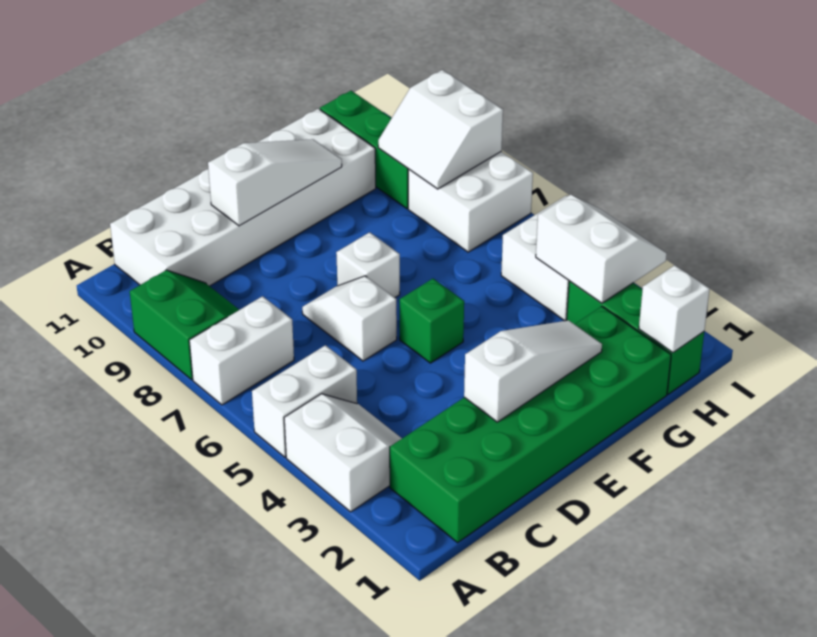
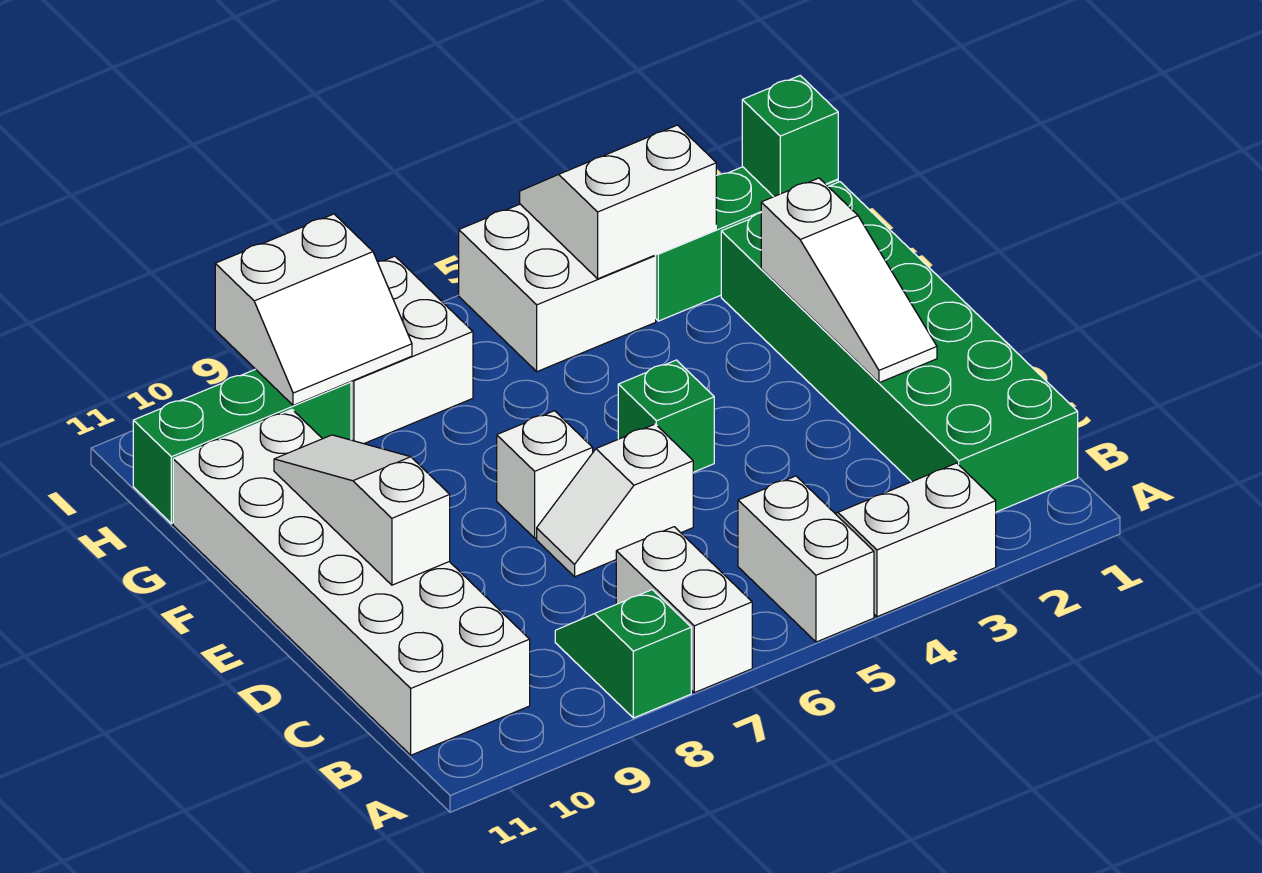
green 2x2 slope [130,270,239,380] -> green 1x2 slope [555,590,691,718]
white 1x3 slope [464,320,602,422] -> white 1x3 slope turned to [761,178,937,383]
white 1x1 brick [639,265,710,353] -> green 1x1 brick [742,76,838,197]

